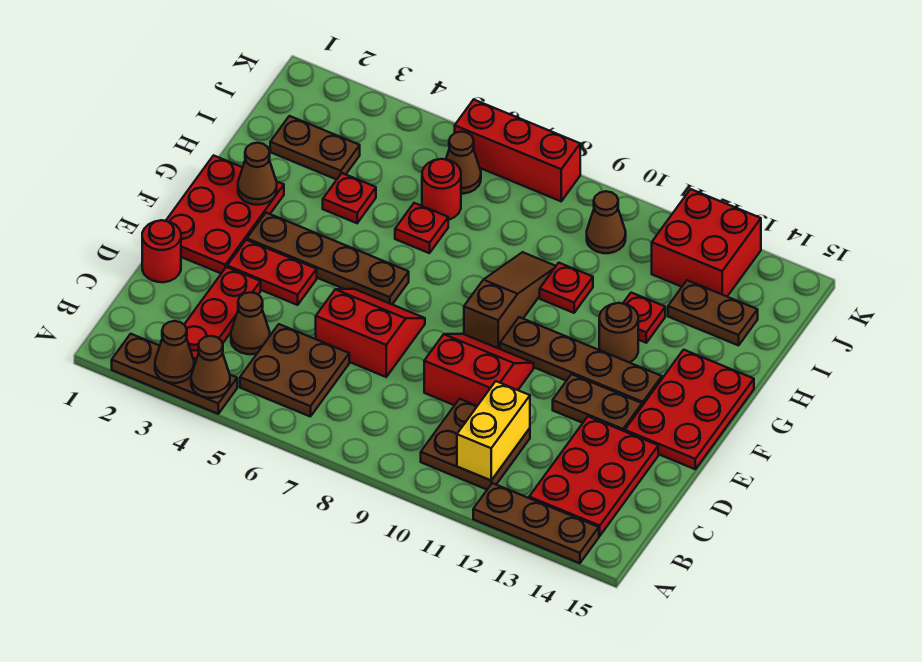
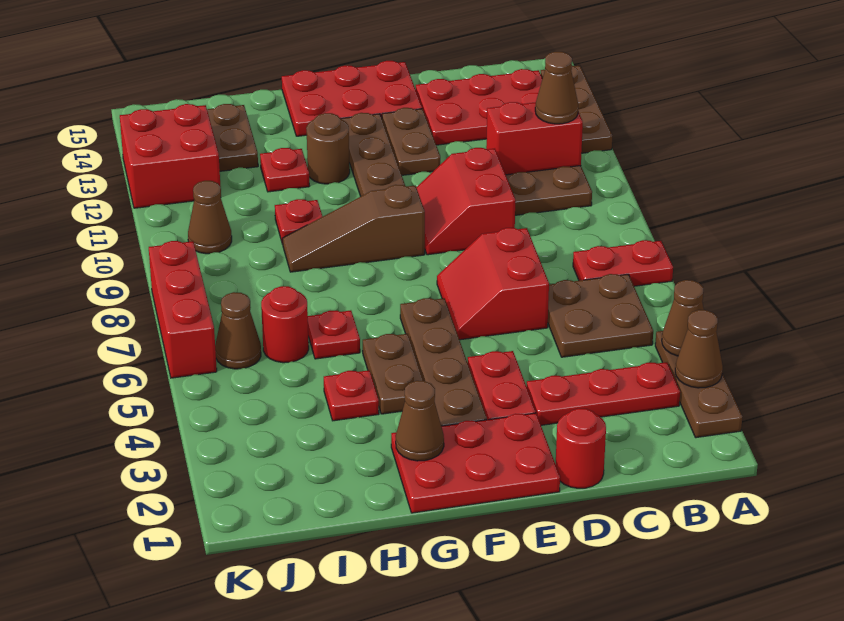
none -> red 1x2 plate [573,240,673,286]
yellow 1x2 brick [457,381,530,480] -> red 1x2 brick [486,102,583,175]
brown 1x1 cone [231,292,270,354] -> brown 1x1 cone moved to [535,52,578,124]
brown 1x2 plate [270,116,360,180] -> brown 1x2 plate moved to [363,334,423,414]

